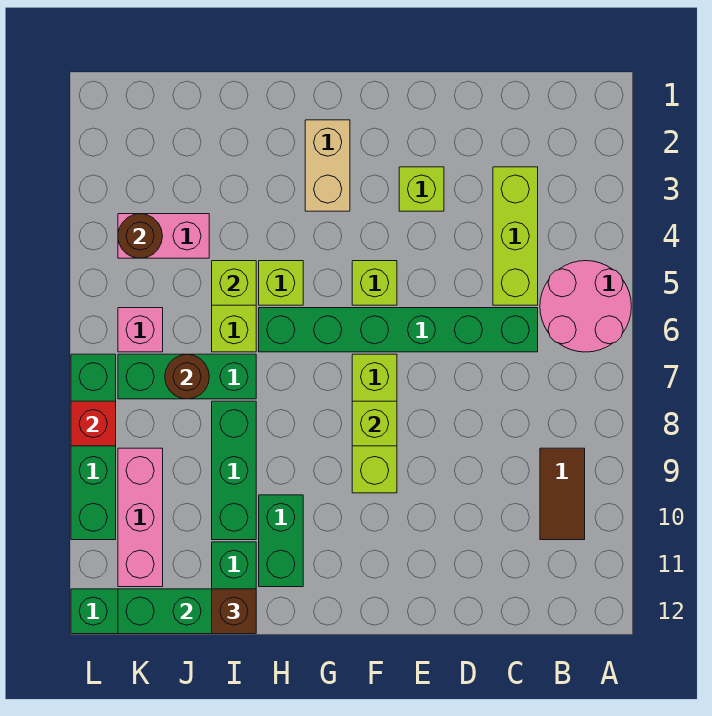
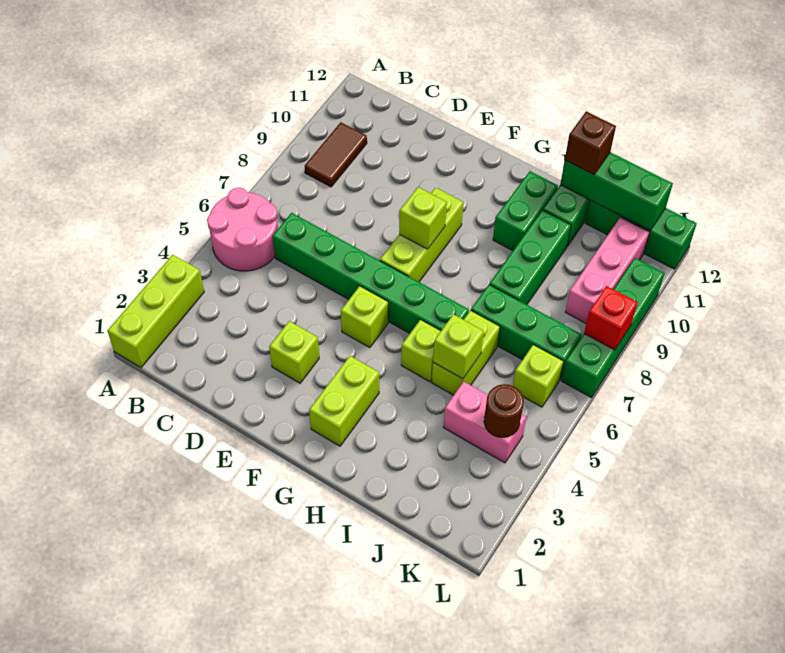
lime 1x3 brick [493,167,538,305] -> lime 1x3 brick moved to [107,255,204,367]
tan 1x2 brick [305,120,350,211] -> lime 1x2 brick [309,356,379,446]
brown 1x1 round brick [165,354,209,399] -> none
pink 1x1 brick [118,308,163,352] -> lime 1x1 brick [513,345,563,407]

